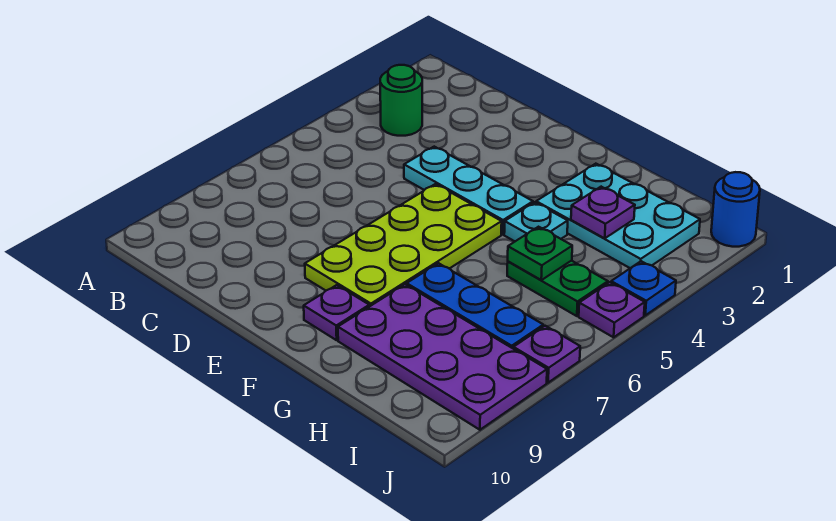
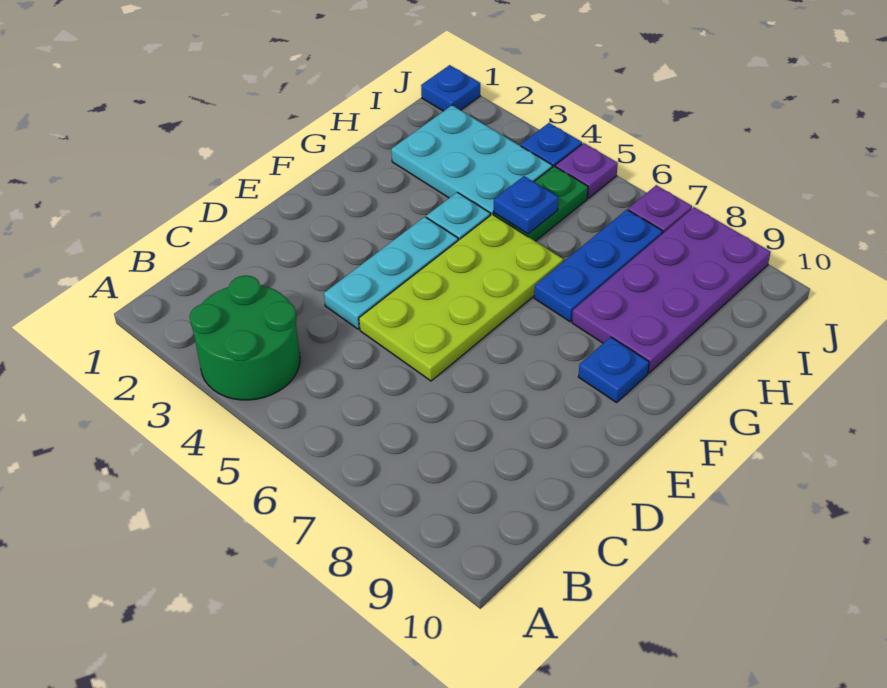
green 1x1 round brick [380,65,422,136] -> green 2x2 round brick [190,275,300,400]
lime 2x4 plate [305,184,502,307] -> lime 2x4 plate turned to [359,214,563,381]
purple 1x1 plate [304,285,369,340] -> blue 1x1 plate [578,337,649,403]
cyan 2x3 plate [536,164,700,268] -> cyan 2x3 plate turned to [391,105,552,215]
purple 1x1 plate [571,187,635,239] -> none
green 1x1 plate [508,227,572,280] -> blue 1x1 plate [494,176,558,234]
blue 1x1 round brick [711,172,760,247] -> blue 1x1 plate [421,65,480,111]

